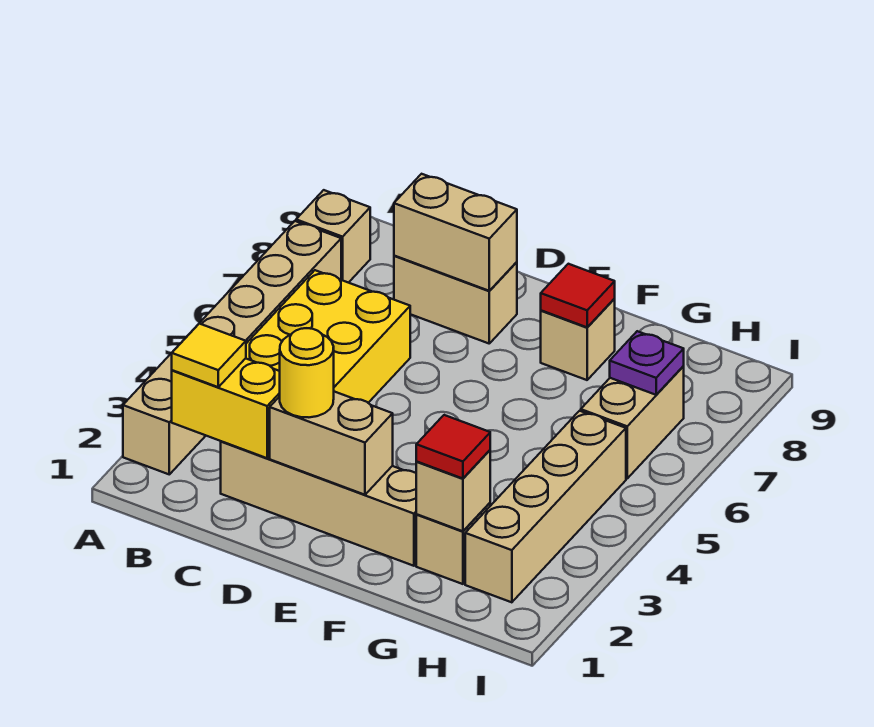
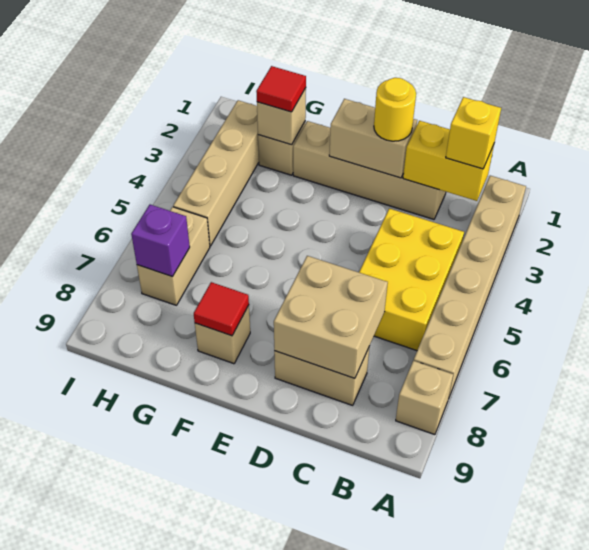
yellow 1x1 tile [172,324,246,387] -> yellow 1x1 brick [446,97,501,169]
tan 1x2 brick [394,174,517,291] -> tan 2x2 brick [274,256,388,378]
purple 1x1 plate [610,331,684,395] -> purple 1x1 brick [131,205,190,277]

